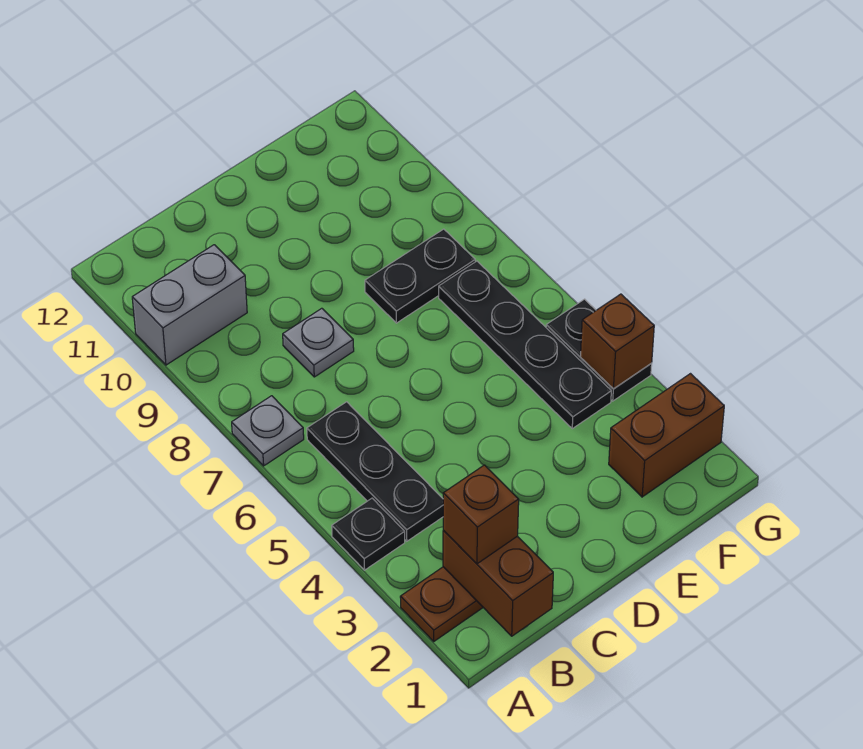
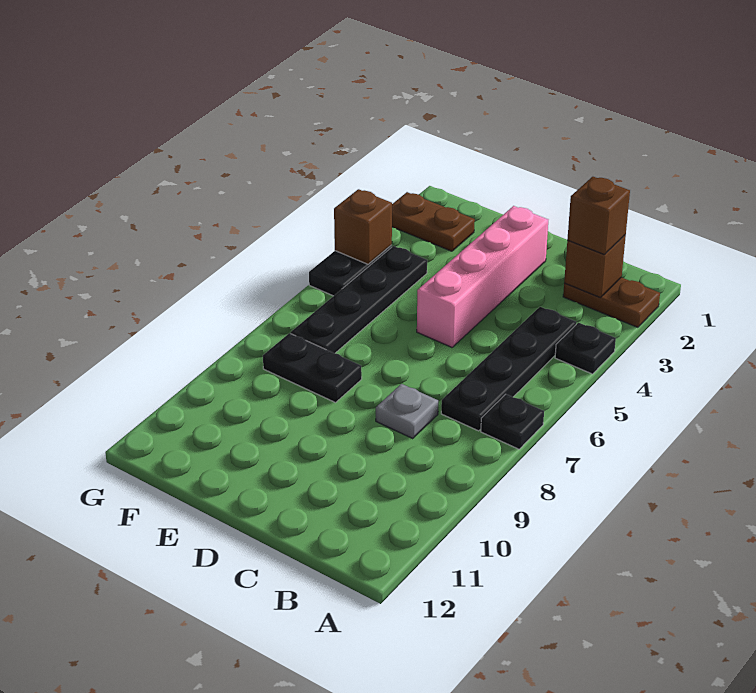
grey 1x1 plate [232,396,304,466] -> black 1x1 plate [481,394,544,449]
grey 1x2 brick [132,245,247,365] -> none
brown 1x2 brick [443,531,553,636] -> brown 1x1 brick [564,235,626,298]
black 1x3 plate [307,402,443,541] -> black 1x4 plate [441,307,577,431]
none -> pink 1x4 brick [417,206,548,347]
brown 1x2 brick [609,374,724,497] -> brown 1x2 plate [392,192,475,251]

